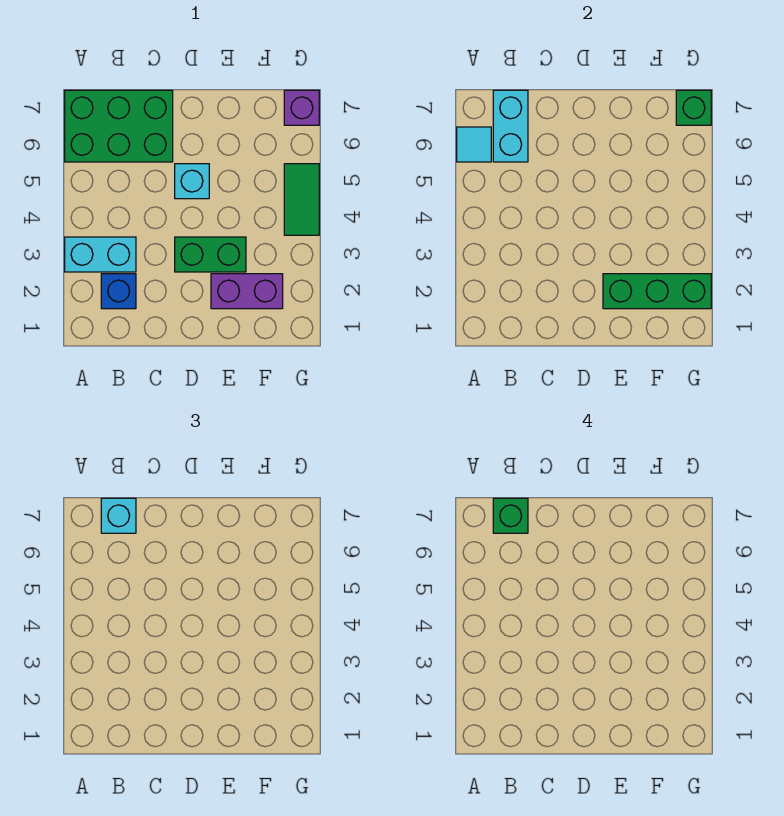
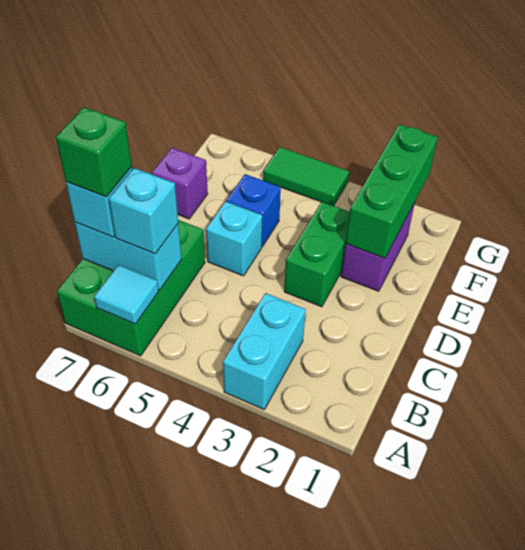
blue 1x1 brick [101,274,136,309] -> blue 1x1 brick moved to [226,174,281,247]
none -> cyan 1x1 brick [109,168,178,254]
purple 1x1 brick [284,90,319,125] -> purple 1x1 brick moved to [152,148,208,219]
green 1x1 brick [676,90,711,125] -> none

